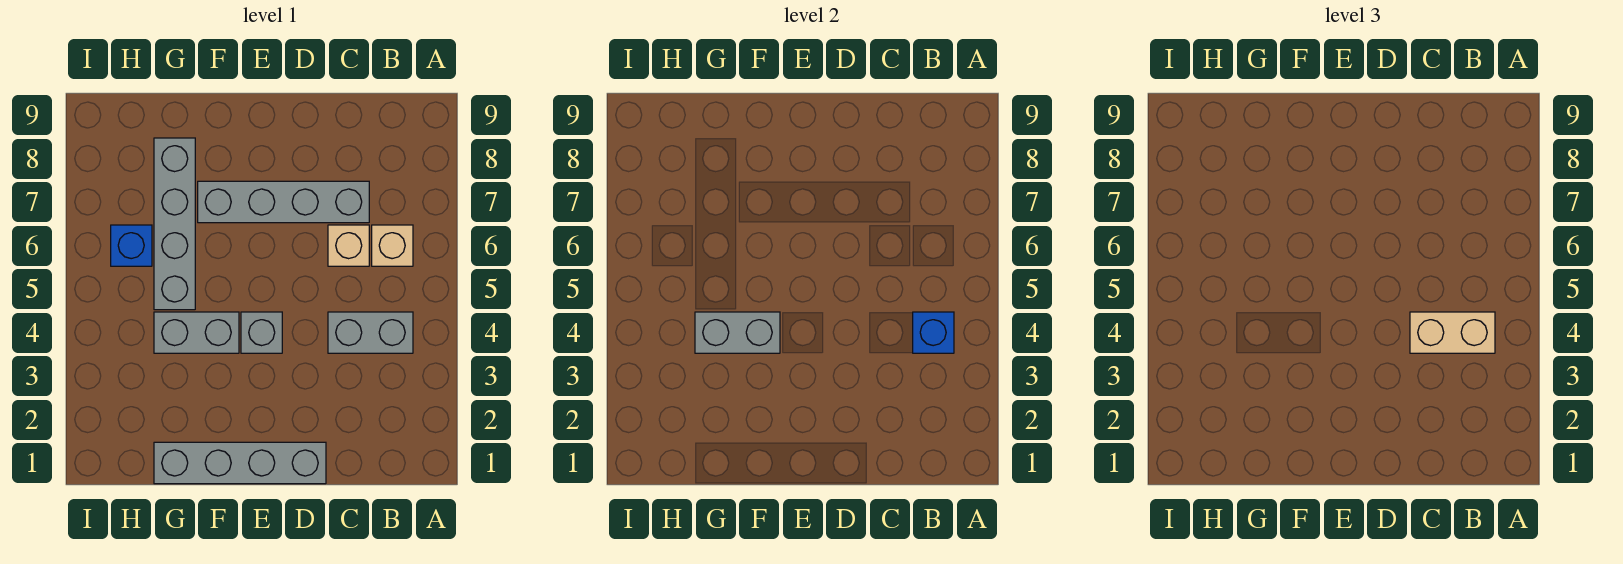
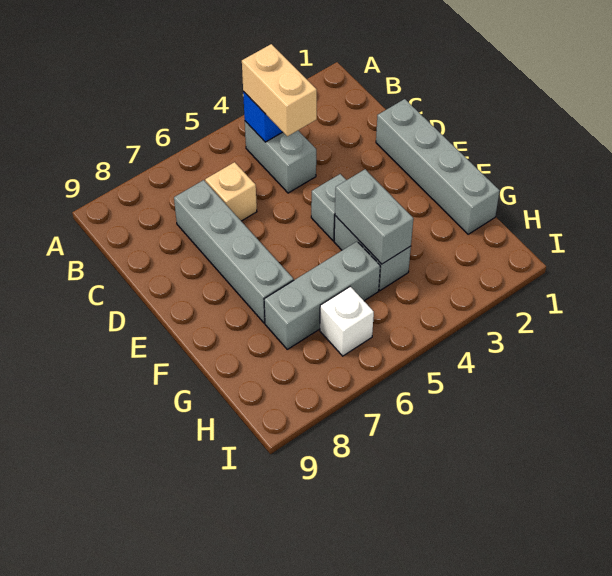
tan 1x1 brick [372,225,413,266] -> none
grey 1x4 brick [154,138,195,310] -> grey 1x3 brick [264,242,380,349]
blue 1x1 brick [111,225,152,266] -> white 1x1 brick [320,287,374,356]

